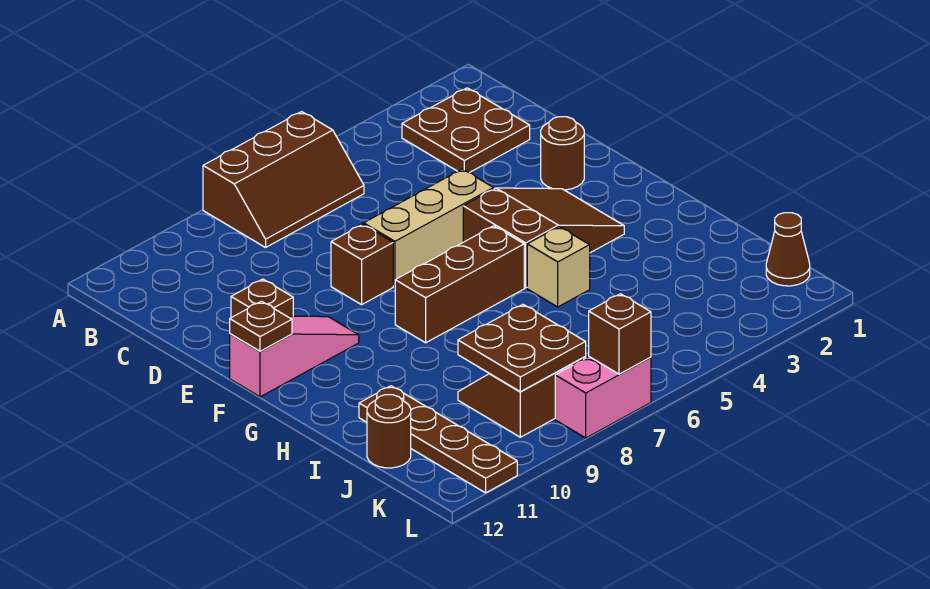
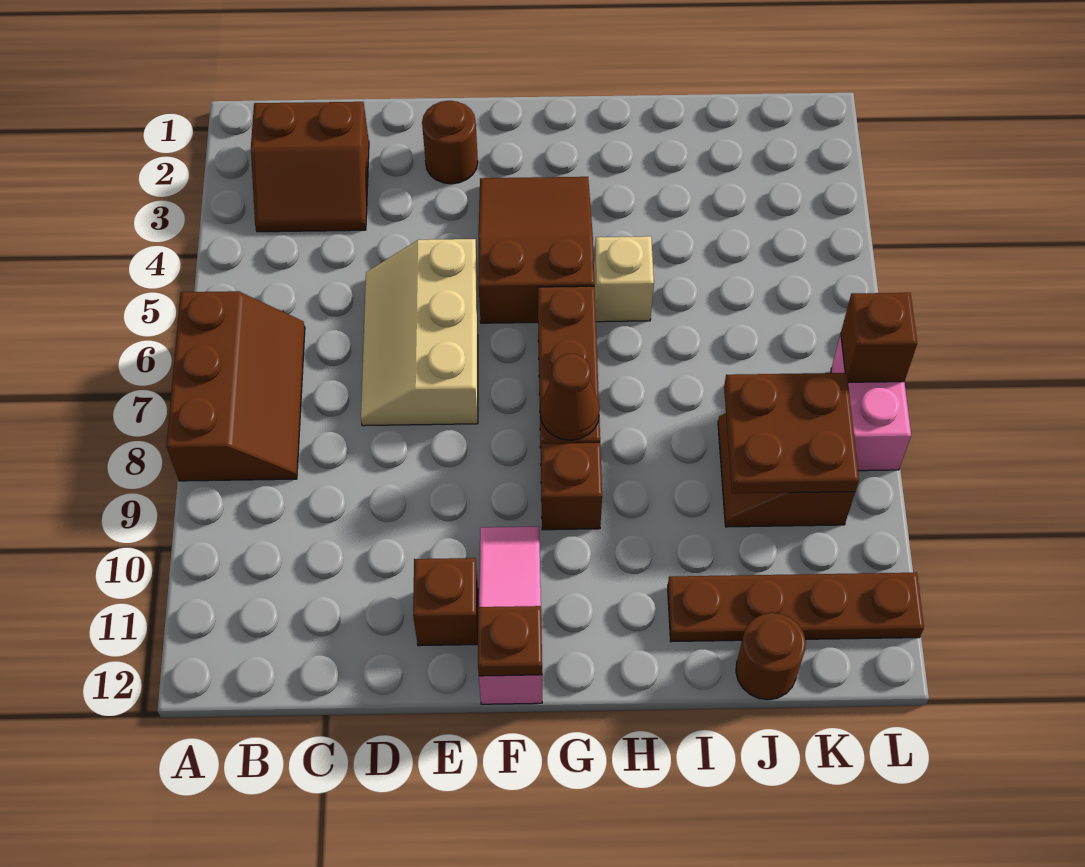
brown 2x2 plate [402,88,530,173] -> brown 2x2 slope [251,102,369,232]
brown 1x1 brick [331,224,393,305] -> brown 1x1 brick moved to [541,443,602,530]
brown 1x1 cone [766,213,810,286] -> brown 1x1 cone moved to [540,354,600,440]

